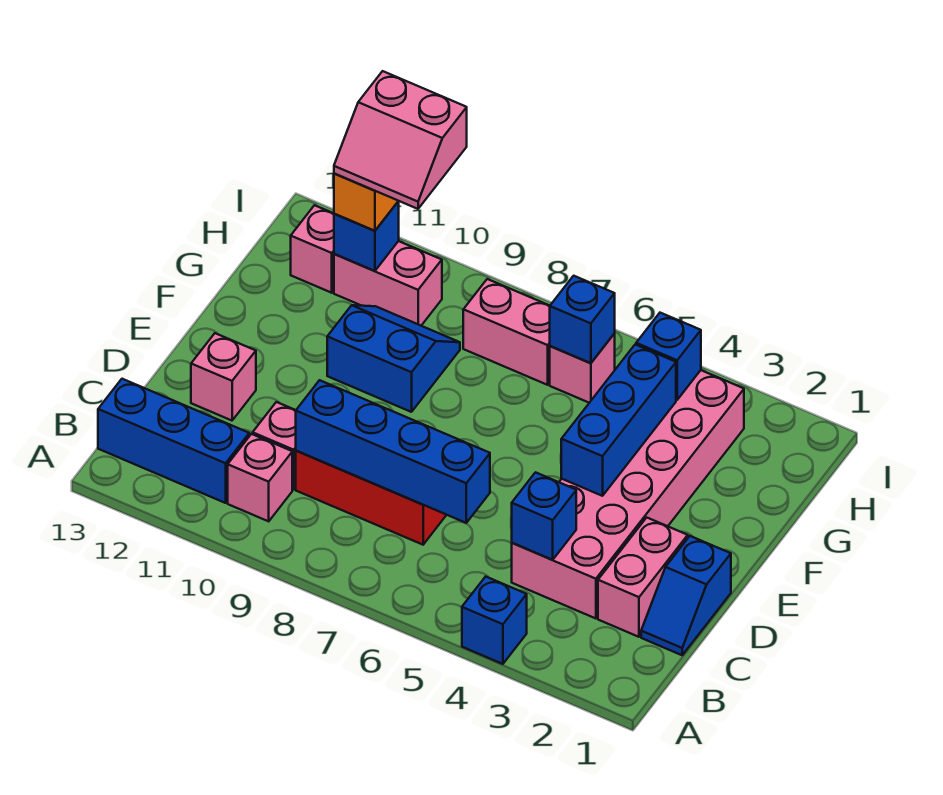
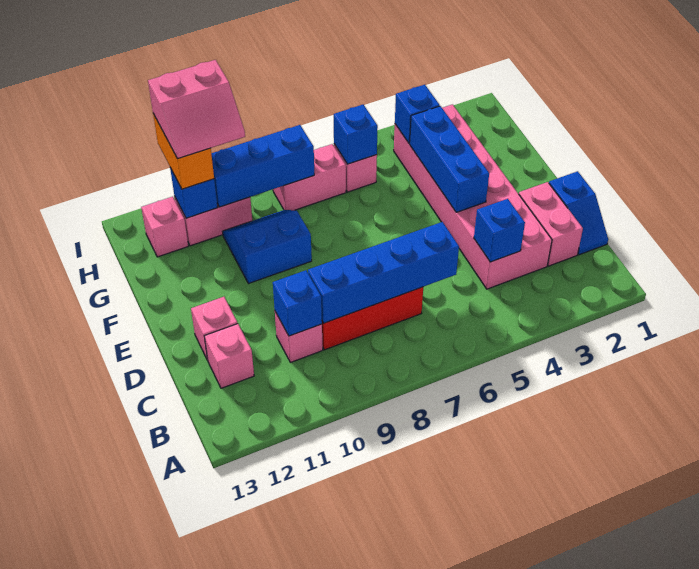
blue 1x1 brick [462,577,527,664] -> blue 1x1 brick moved to [273,270,322,336]
pink 1x1 brick [228,434,292,521] -> pink 1x1 brick moved to [204,324,254,388]
blue 1x3 brick [98,379,249,503] -> blue 1x3 brick moved to [211,125,314,207]

